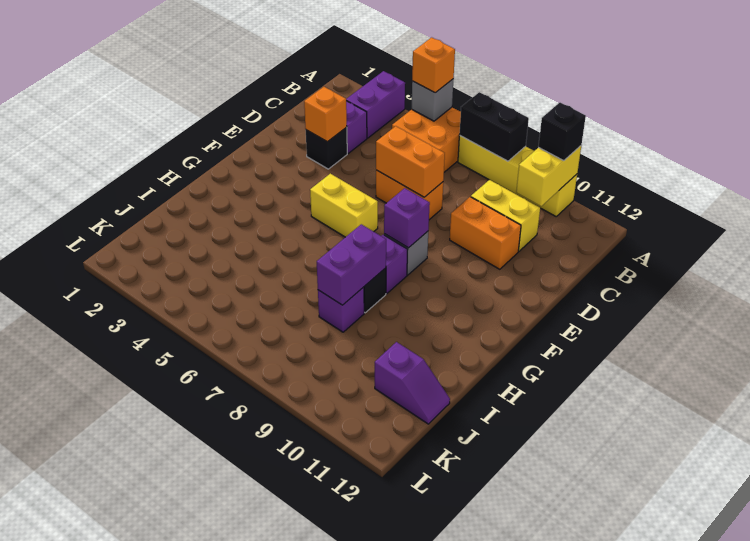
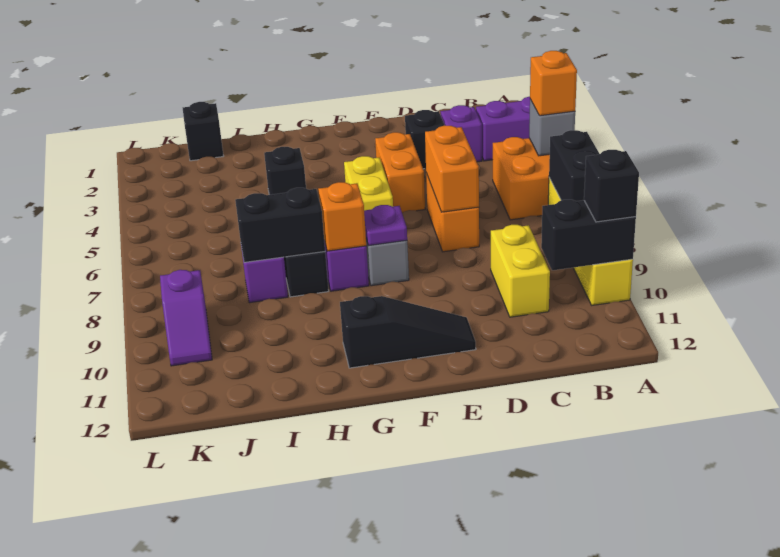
yellow 1x2 brick [516,146,581,206] -> black 1x2 brick [541,200,636,270]
orange 1x1 brick [304,87,347,142] -> orange 1x1 brick moved to [318,182,366,251]
orange 1x2 brick [450,197,521,269] -> orange 1x2 brick moved to [375,132,425,212]
none -> black 1x3 slope [340,296,476,368]
purple 1x1 brick [384,188,430,248] -> purple 1x1 plate [364,205,407,246]
none -> black 1x1 brick [264,147,306,195]
purple 1x2 brick [317,224,386,305] -> black 1x2 brick [235,188,325,262]
none -> black 1x1 brick [183,102,223,161]
purple 1x2 slope [375,342,450,424] -> purple 1x2 slope moved to [160,270,212,366]

